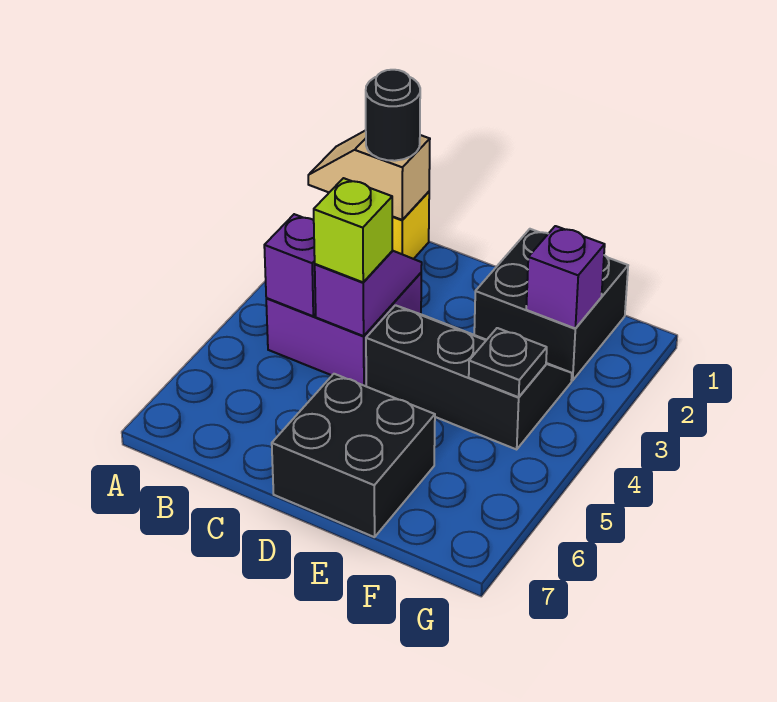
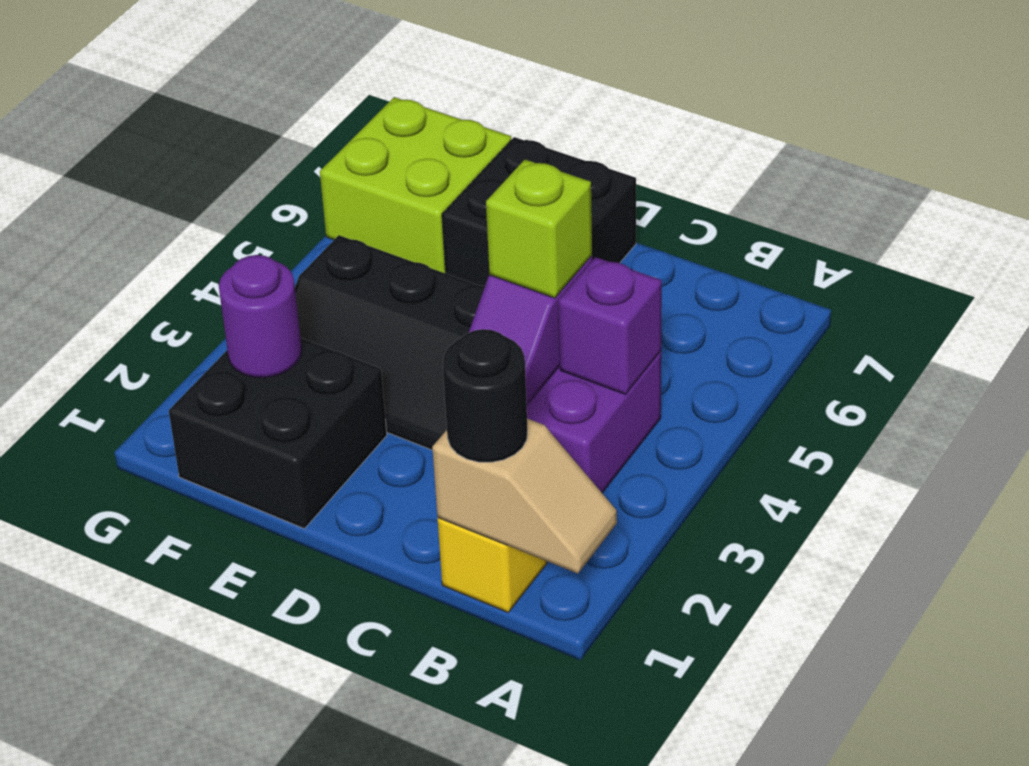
purple 1x1 brick [526,226,605,329] -> purple 1x1 round brick [219,255,302,378]
black 1x1 plate [469,328,547,397] -> none
none -> lime 2x2 brick [320,97,511,273]

